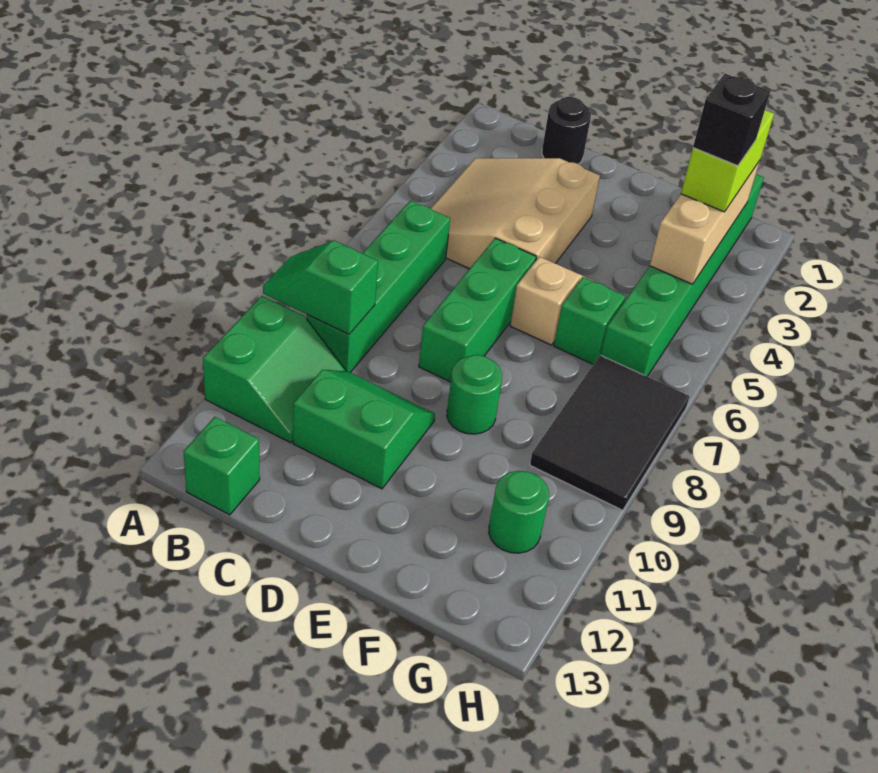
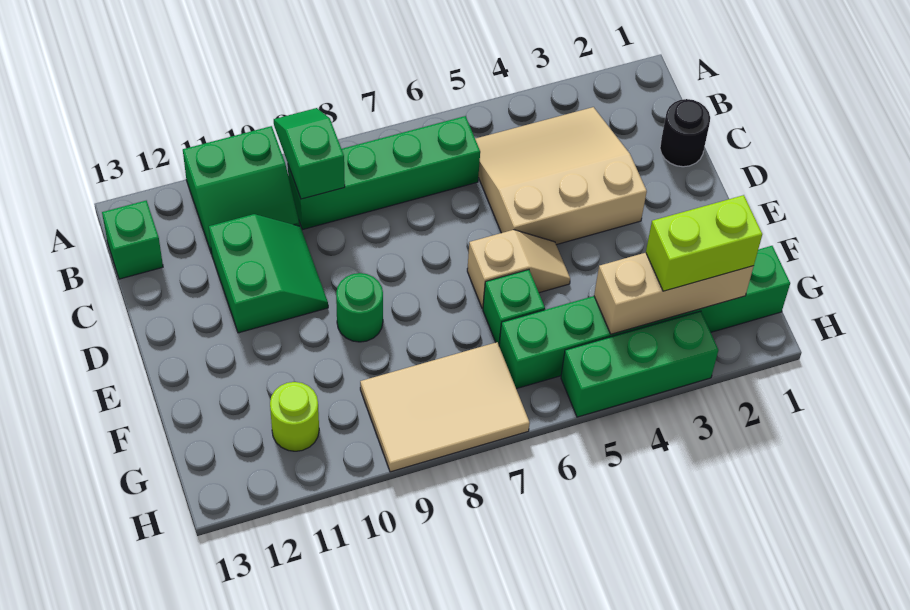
green 1x3 brick [419,238,536,382] -> green 1x3 brick moved to [561,311,718,417]
black 1x1 brick [693,74,770,166] -> none
black 2x3 tile [530,355,690,510] -> tan 2x3 tile [360,342,530,472]
green 1x1 round brick [489,471,549,553] -> lime 1x1 round brick [270,382,319,451]

